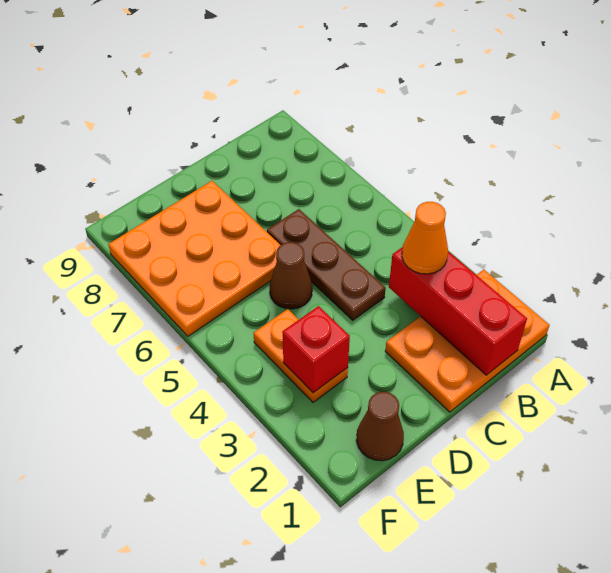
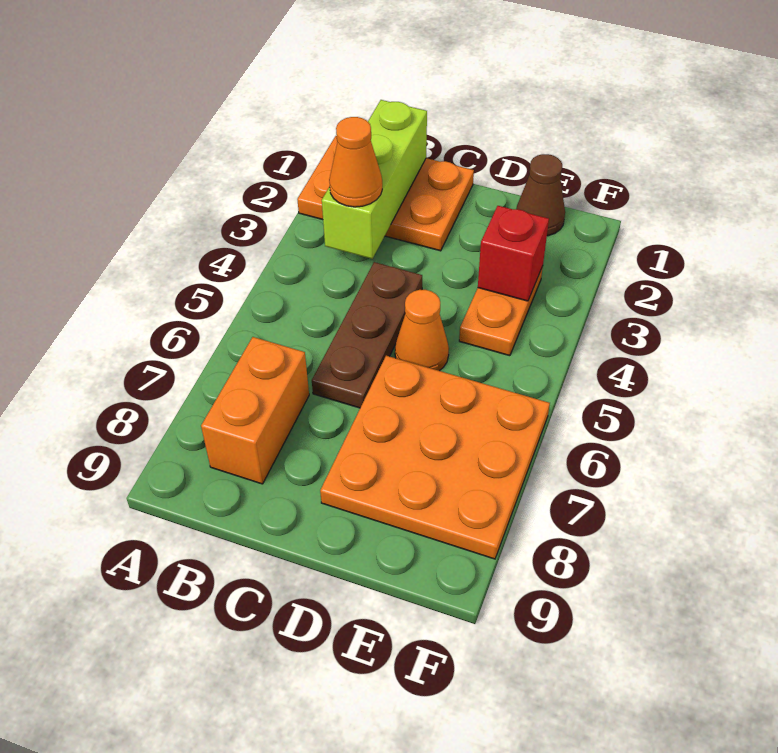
red 1x3 brick [389,247,527,375] -> lime 1x3 brick [322,100,427,259]
none -> orange 1x2 brick [201,337,309,484]
brown 1x1 cone [270,242,312,309] -> orange 1x1 cone [395,290,449,371]

